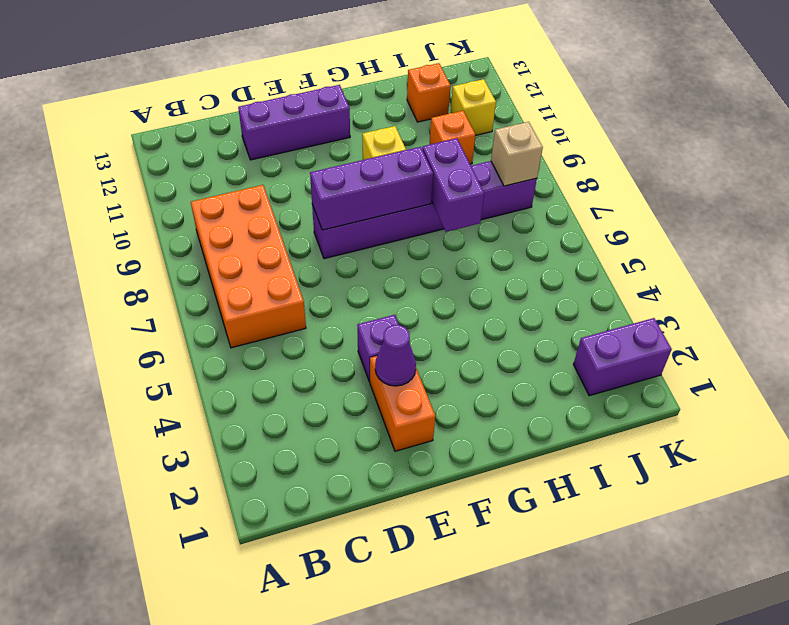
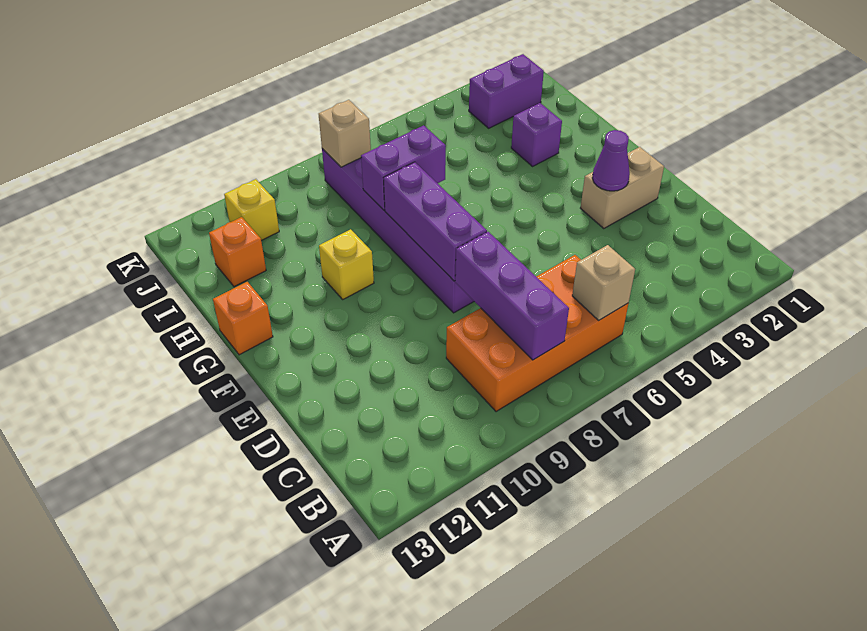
none -> tan 1x1 brick [572,245,635,320]
purple 1x3 brick [238,85,350,160] -> purple 1x3 brick moved to [455,232,569,360]
orange 1x2 brick [370,356,435,451] -> tan 1x2 brick [581,147,664,229]
purple 1x1 brick [357,315,399,382] -> purple 1x1 brick moved to [511,103,562,166]
orange 1x1 brick [430,111,475,164] -> orange 1x1 brick moved to [213,282,273,355]
purple 1x2 brick [573,318,672,396] -> purple 1x2 brick turned to [469,54,544,128]

